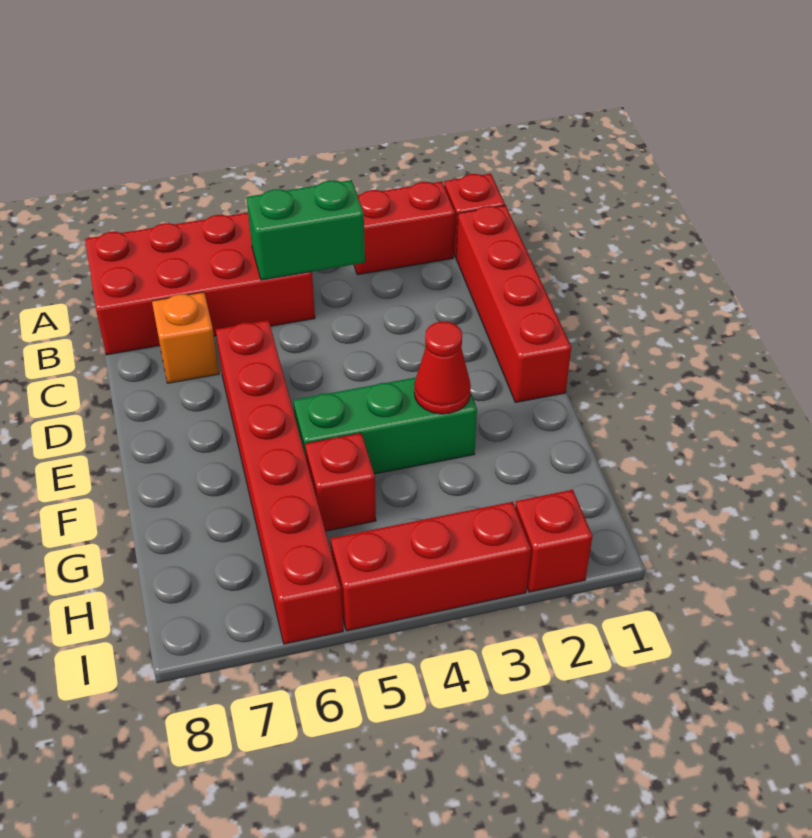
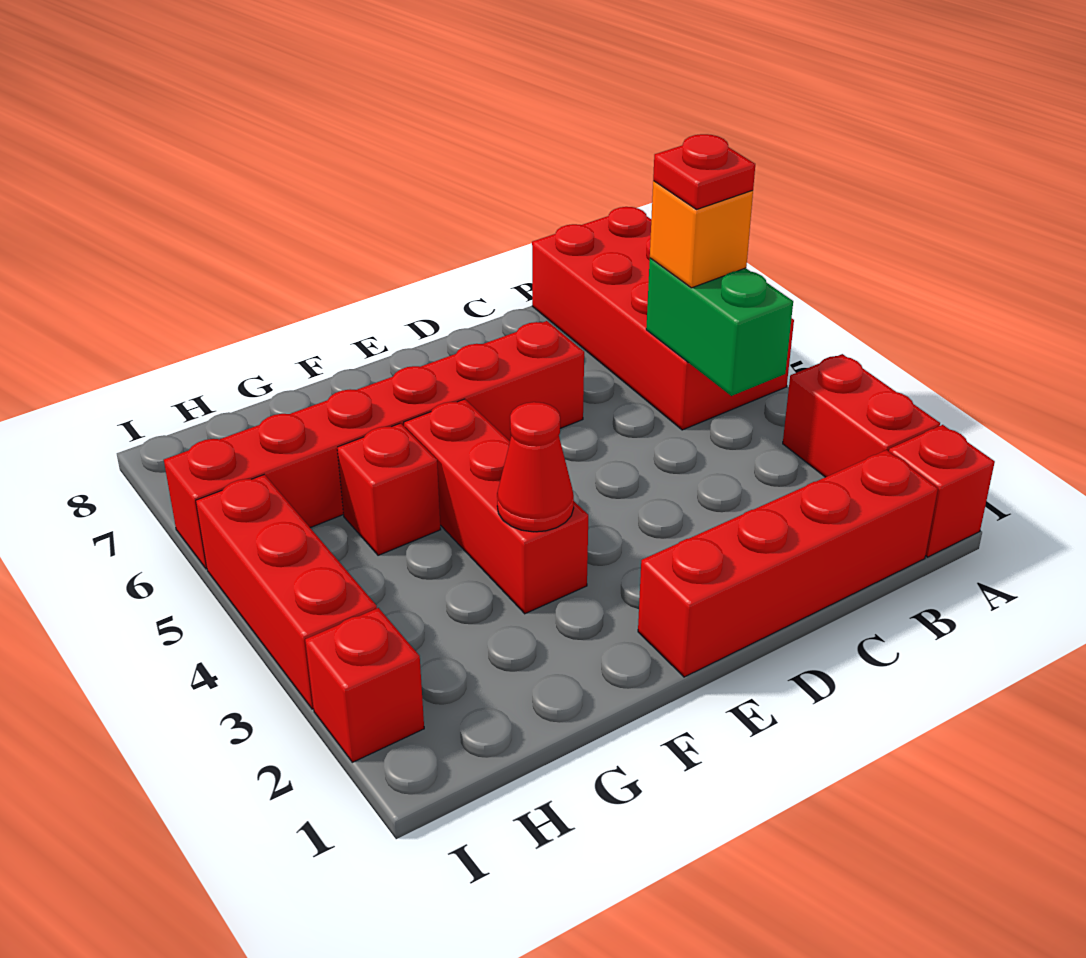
none -> red 1x1 plate [653,134,755,210]
orange 1x1 brick [152,292,219,383] -> orange 1x1 brick moved to [650,181,753,288]
green 1x3 brick [293,377,477,474] -> red 1x3 brick [404,399,588,614]

